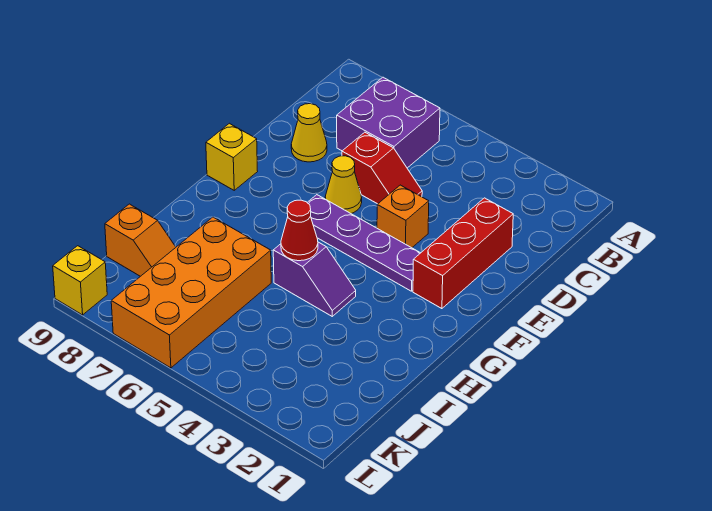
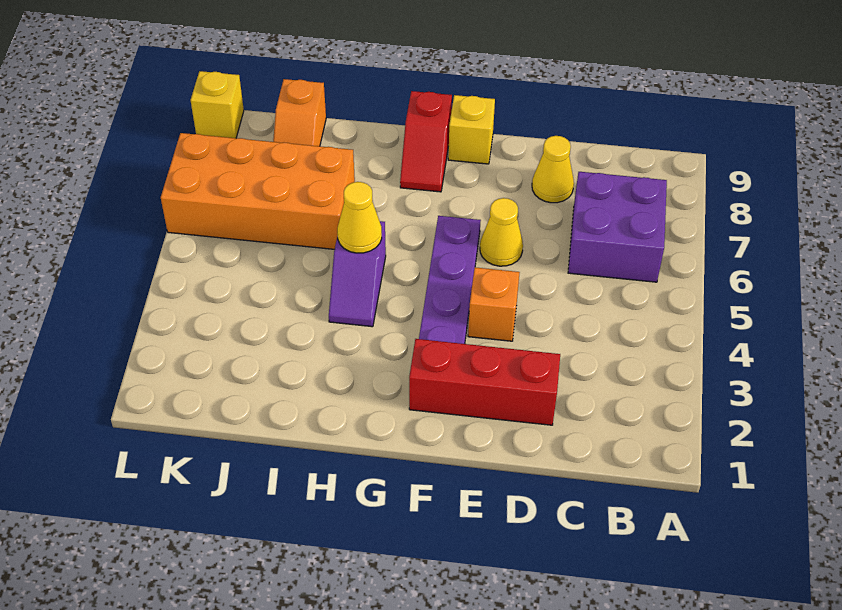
red 1x2 slope [342,132,422,204] -> red 1x2 slope moved to [400,91,452,192]
red 1x1 cone [281,200,318,261] -> yellow 1x1 cone [337,182,382,253]

